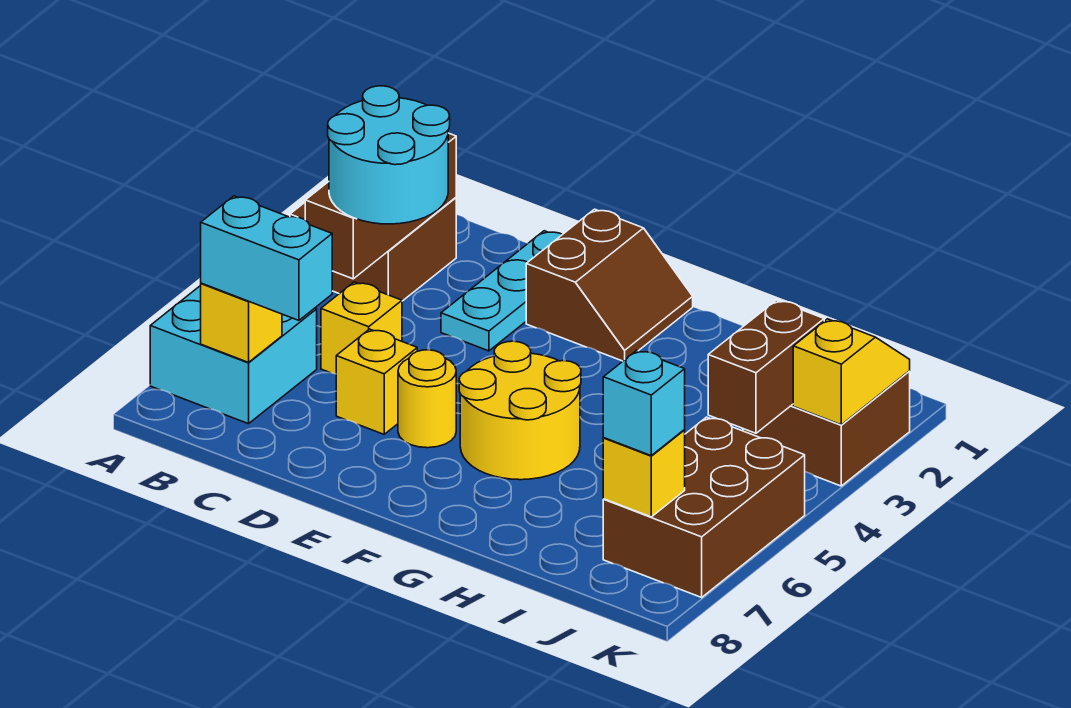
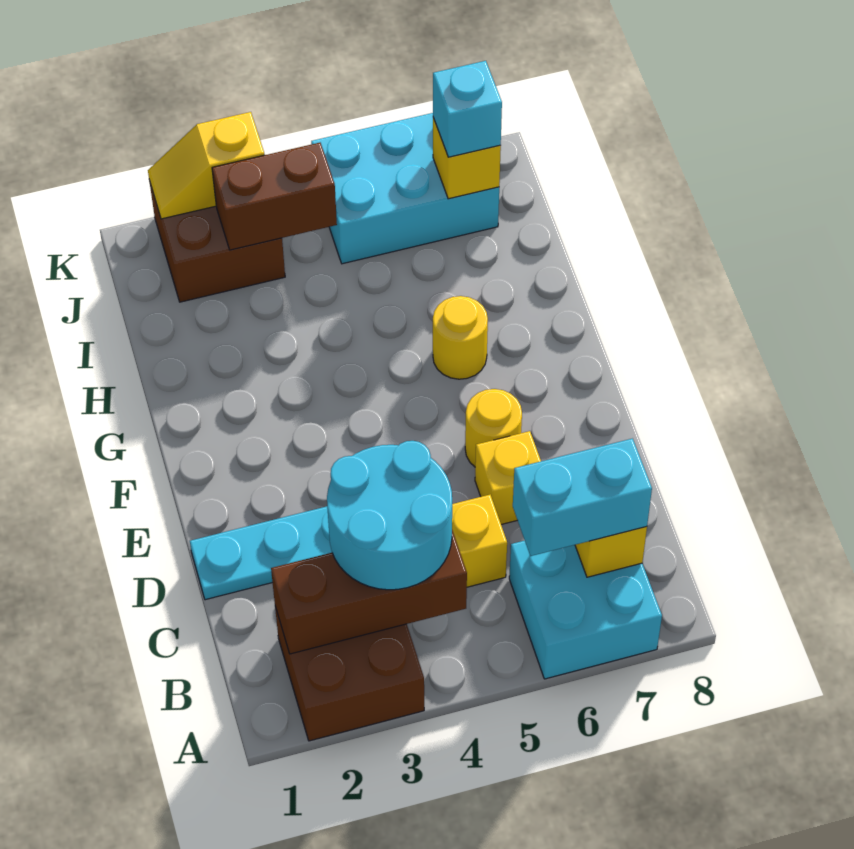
cyan 1x2 brick [201,196,332,320] -> cyan 1x2 brick turned to [513,439,652,556]
brown 2x2 slope [526,209,693,361] -> none
yellow 2x2 round brick [459,341,581,480] -> yellow 1x1 round brick [433,296,488,379]
brown 2x3 brick [603,417,805,597] -> cyan 2x3 brick [311,113,499,264]

